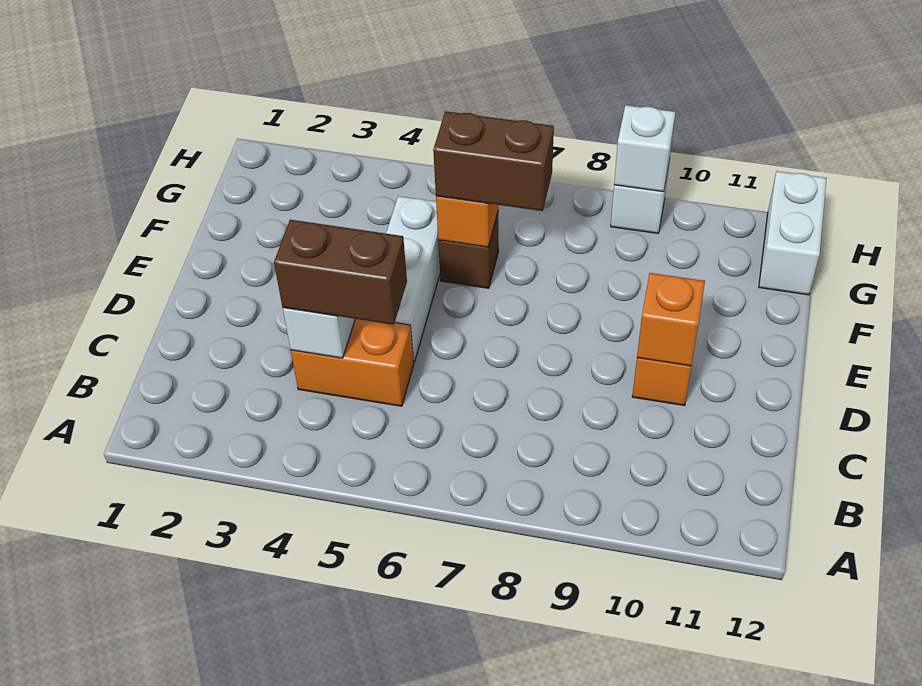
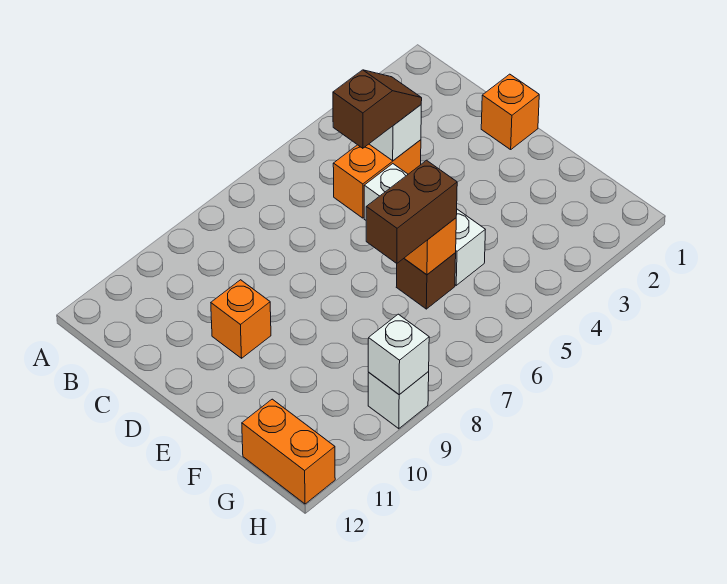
brown 1x2 brick [274,220,407,325] -> brown 1x2 slope [333,70,422,148]
orange 1x1 brick [637,273,705,366] -> orange 1x1 brick moved to [481,74,539,150]
white 1x2 brick [759,171,827,295] -> orange 1x2 brick [242,399,335,504]

